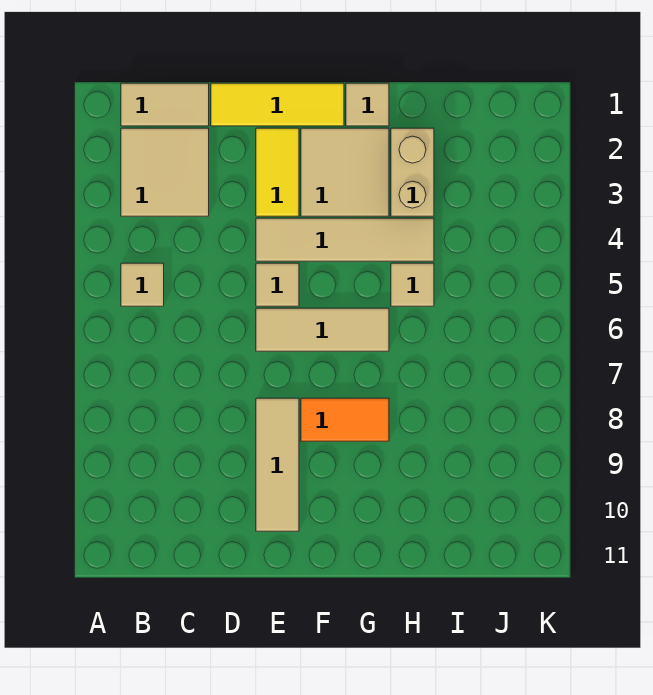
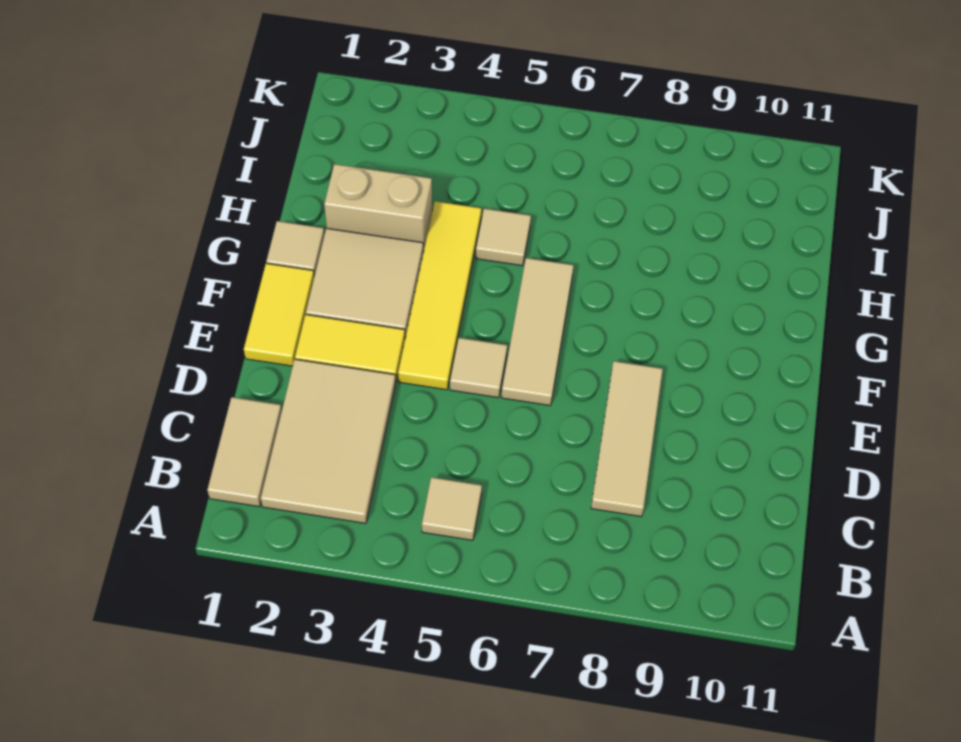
tan 2x2 tile [121,128,209,216] -> tan 2x3 tile [261,359,396,523]
yellow 1x3 tile [211,83,344,126] -> yellow 1x2 tile [244,263,314,366]
tan 1x4 tile [256,218,434,261] -> yellow 1x4 tile [398,201,481,390]
tan 1x3 tile [256,398,299,531] -> tan 1x3 tile turned to [591,361,663,517]
orange 1x2 tile [301,398,389,441] -> none

